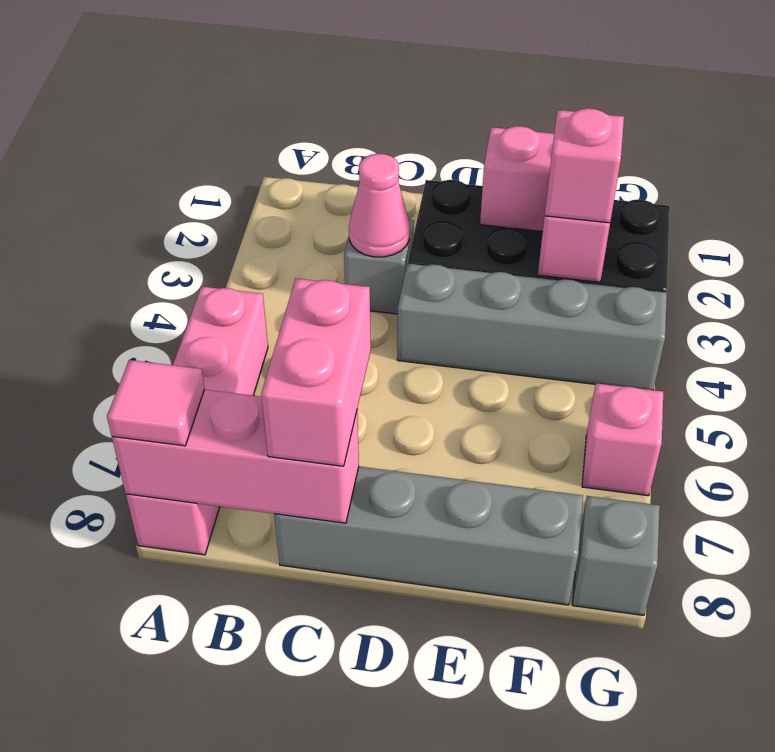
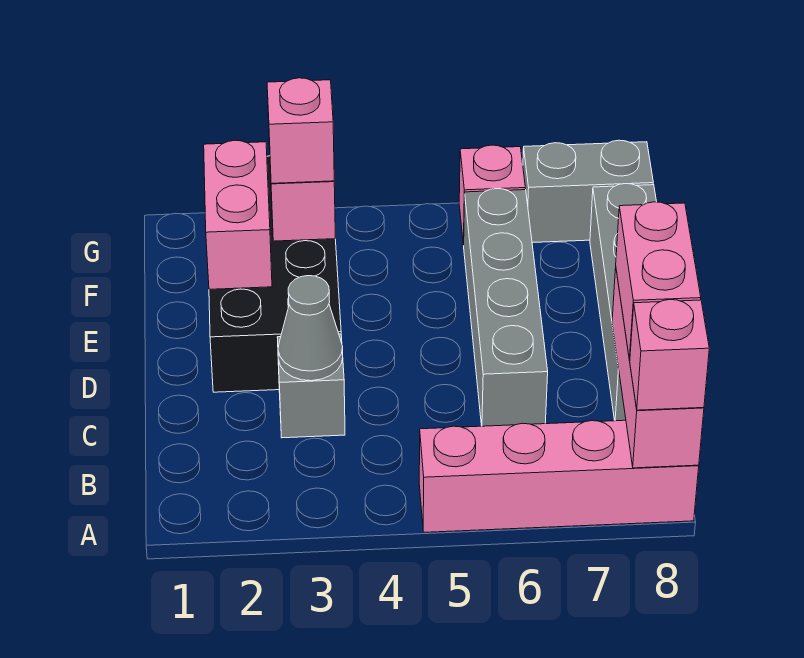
pink 1x1 tile [107,360,205,446] -> pink 1x1 brick [630,300,709,410]
pink 1x1 cone [349,154,410,257] -> grey 1x1 cone [278,276,343,381]
pink 1x2 brick [261,279,371,466] -> pink 1x2 brick turned to [616,202,701,360]
grey 1x4 brick [397,263,667,390] -> grey 1x4 brick moved to [464,189,548,426]
grey 1x1 brick [572,496,660,615] -> grey 1x2 brick [523,140,653,243]

